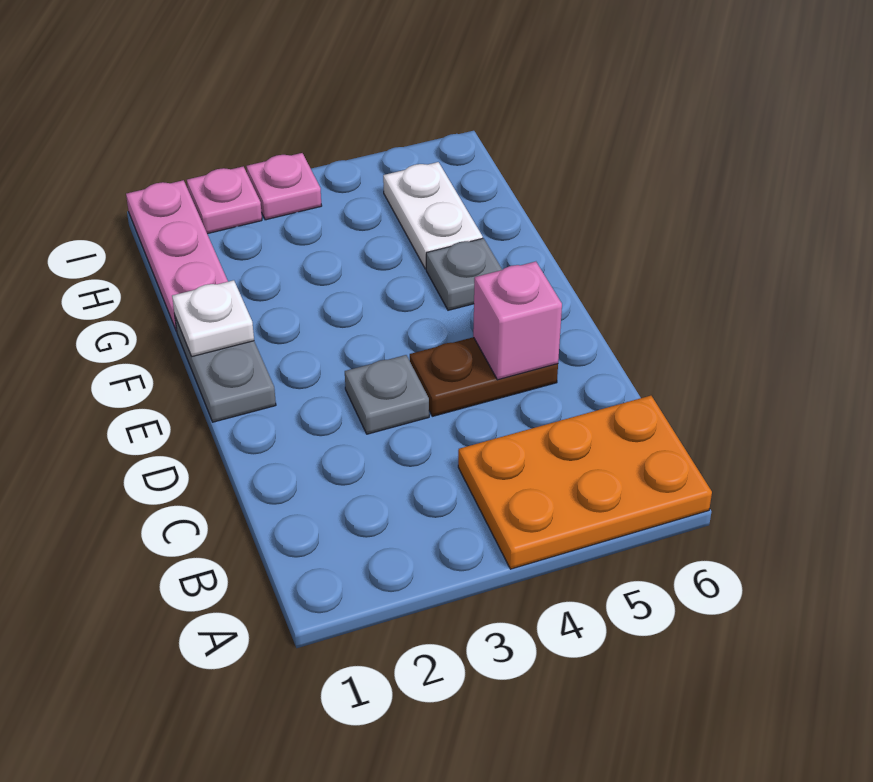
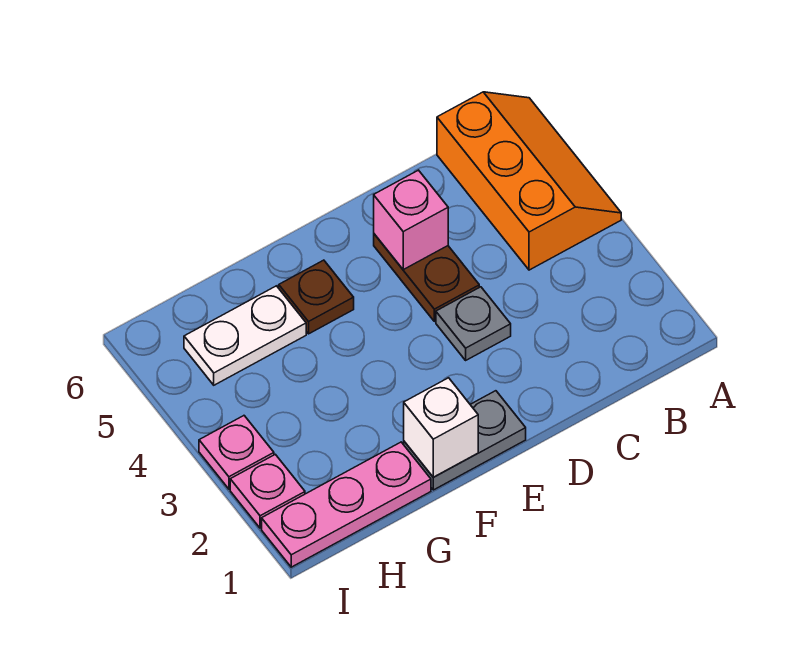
orange 2x3 plate [458,396,712,569] -> orange 2x3 slope [437,92,621,270]
white 1x1 plate [172,280,254,357] -> white 1x1 brick [404,378,478,477]
grey 1x1 plate [426,238,502,310] -> brown 1x1 plate [279,260,354,334]

